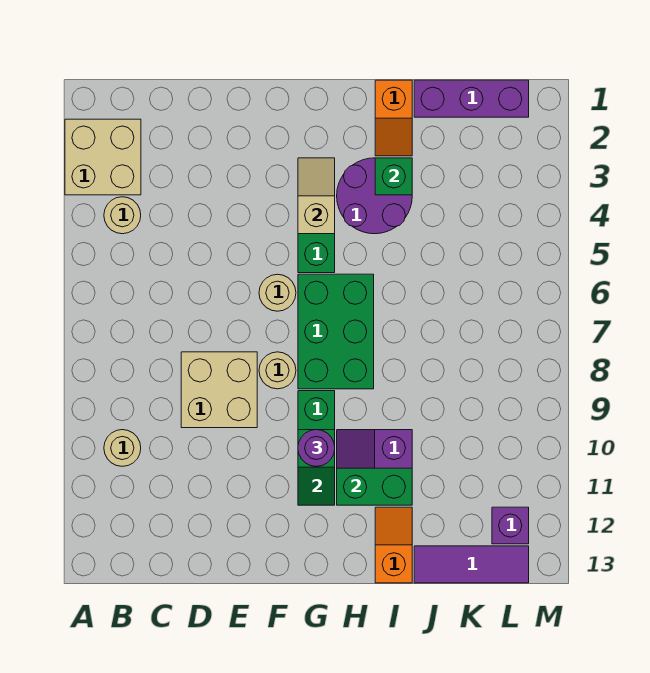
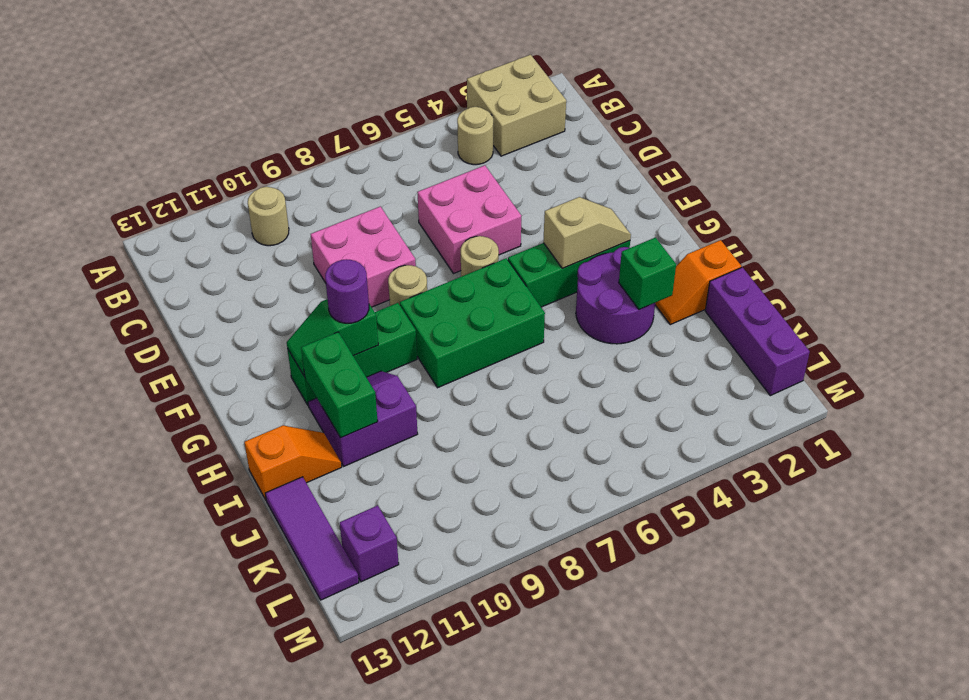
none -> pink 2x2 brick [417,165,521,274]
tan 2x2 brick [181,352,257,428] -> pink 2x2 brick [311,206,416,307]

